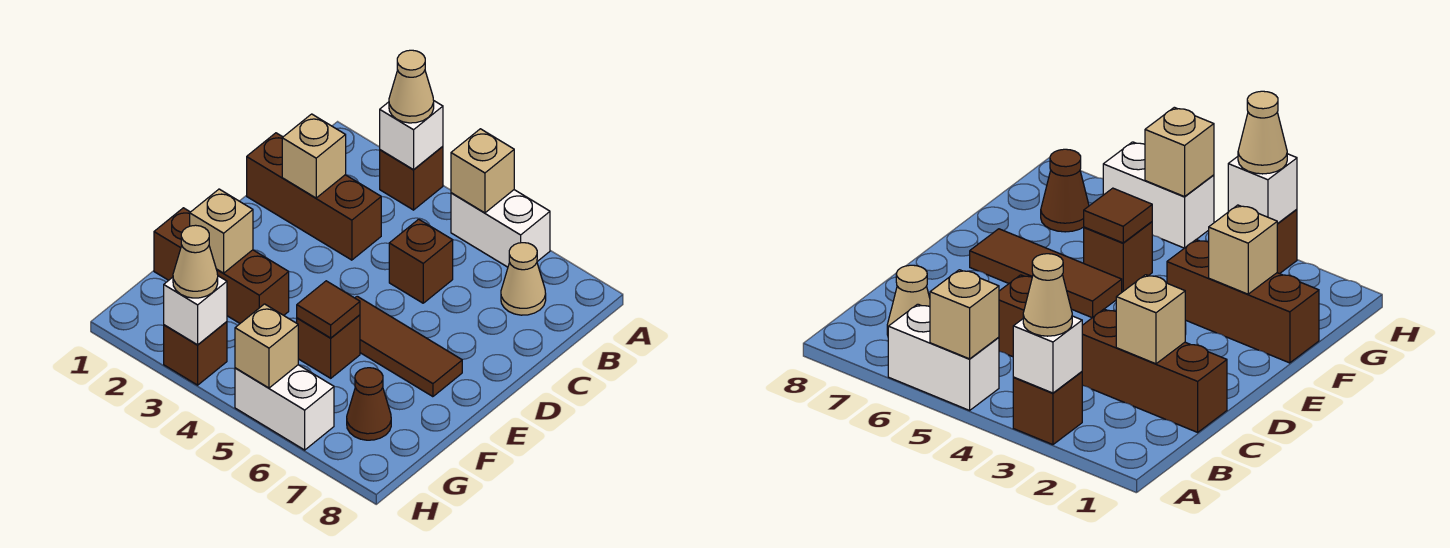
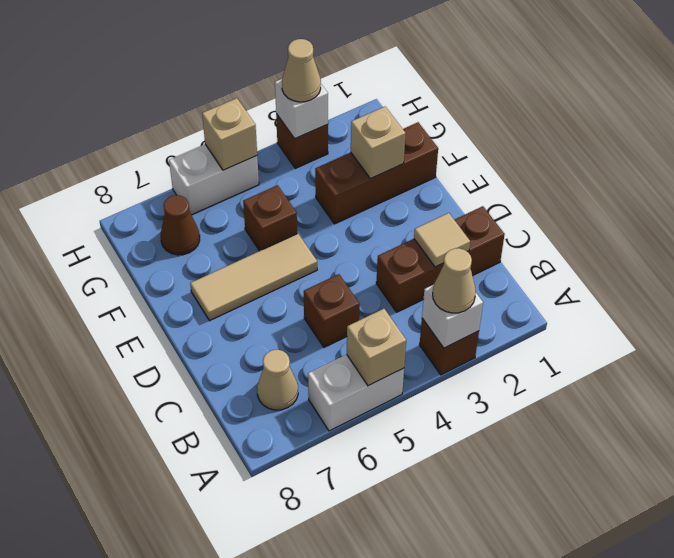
tan 1x1 brick [282,114,346,198] -> tan 1x1 tile [414,213,470,267]
brown 1x3 tile [355,296,462,397] -> tan 1x3 tile [190,234,317,321]
brown 1x1 tile [297,281,360,338] -> none

